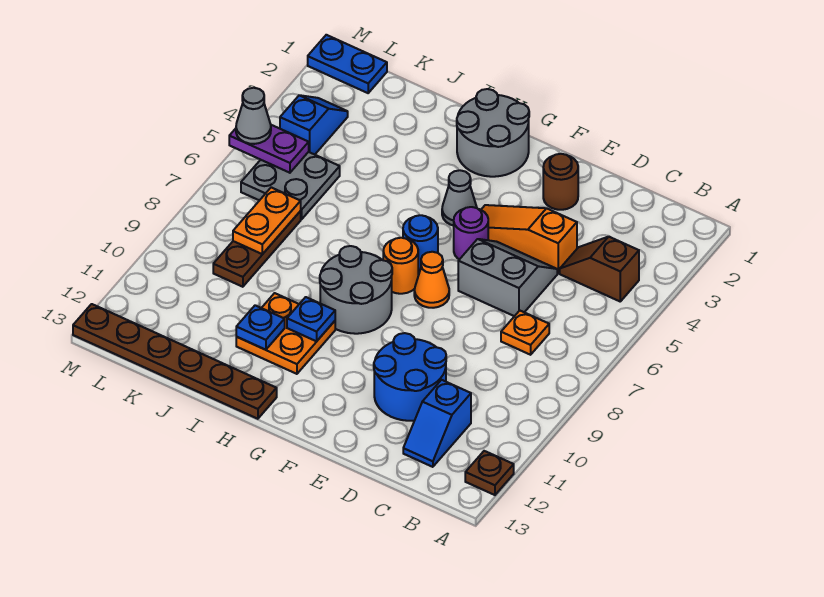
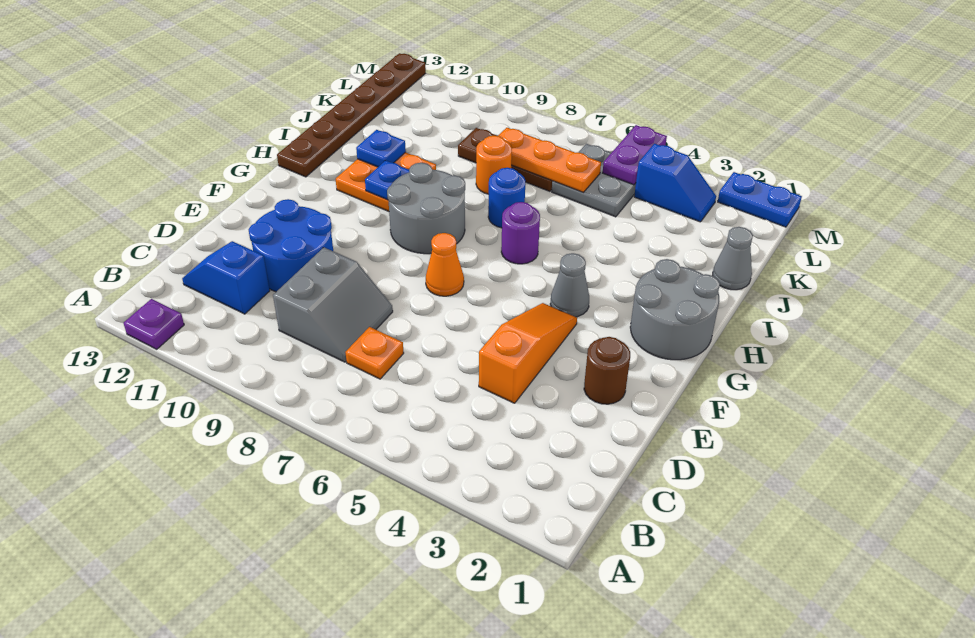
brown 1x1 plate [465,451,514,495] -> purple 1x1 plate [124,299,184,349]
brown 1x2 slope [560,237,639,301] -> none
grey 2x2 slope [458,239,557,316] -> grey 2x2 slope moved to [273,247,393,362]
purple 1x1 round brick [454,207,488,259] -> purple 1x1 round brick moved to [501,202,540,264]
blue 1x1 round brick [403,215,438,271] -> blue 1x1 round brick moved to [488,168,525,228]
orange 1x1 round brick [383,238,418,294] -> orange 1x1 round brick moved to [476,136,512,194]
orange 1x2 plate [233,187,301,254] -> orange 1x3 plate [498,128,601,192]
blue 1x2 plate [308,35,387,93] -> blue 1x2 plate turned to [718,172,802,227]
grey 1x1 cone [236,88,271,144] -> grey 1x1 cone moved to [713,227,753,290]

